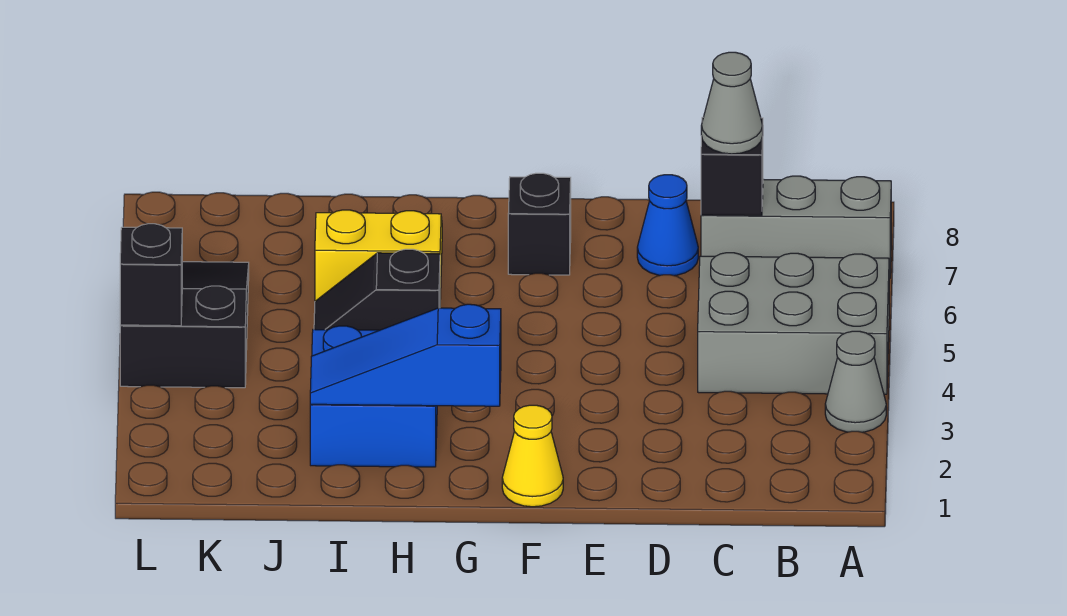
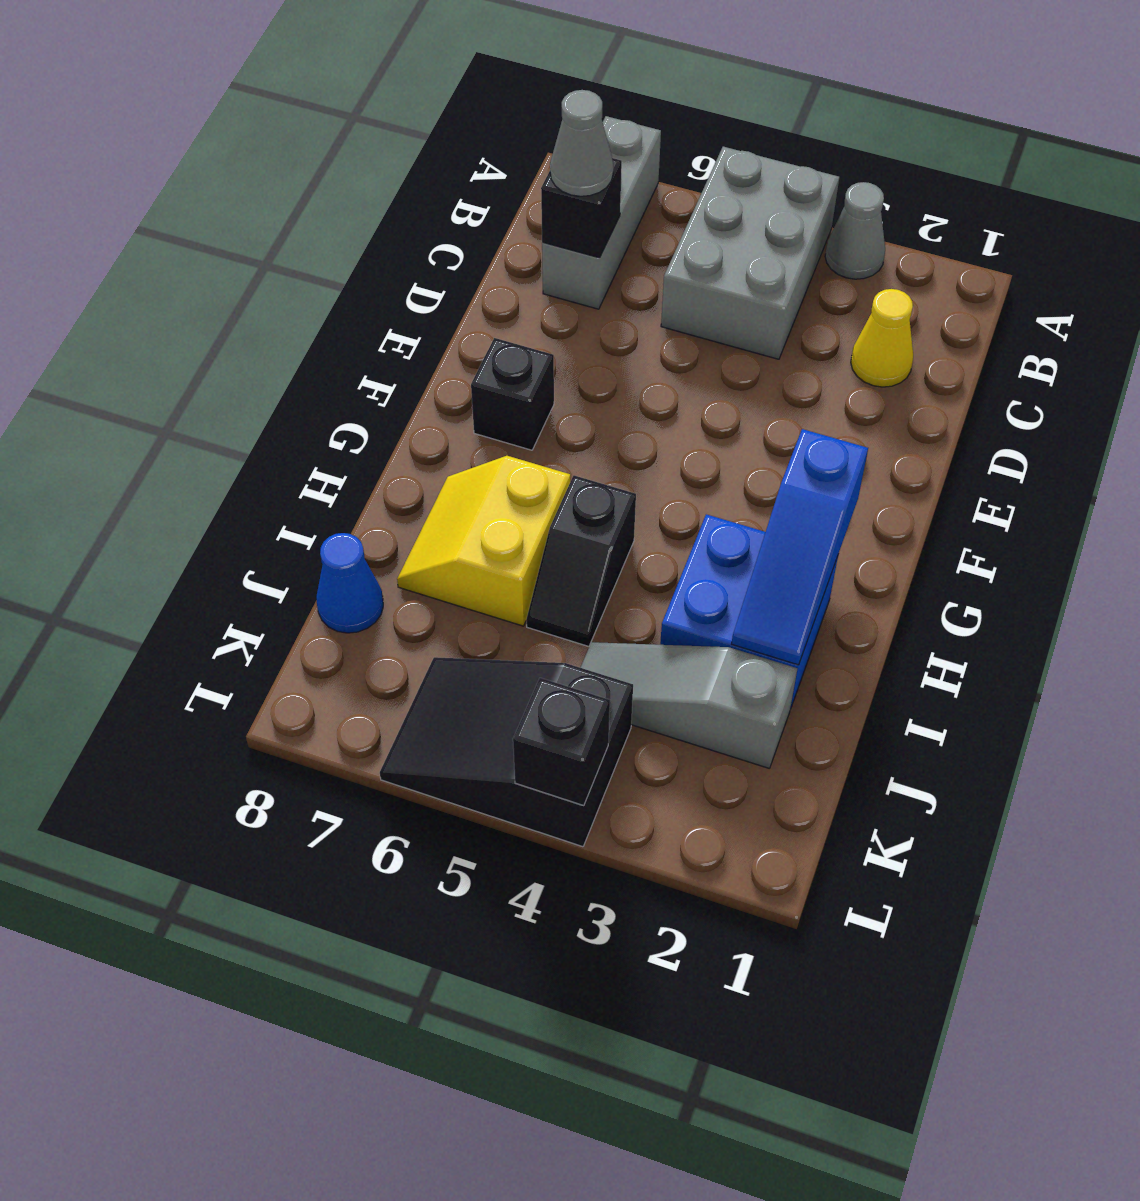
blue 1x1 cone [637,175,698,276] -> blue 1x1 cone moved to [316,533,383,633]
yellow 1x1 cone [502,405,563,507] -> yellow 1x1 cone moved to [851,289,913,387]
none -> grey 1x3 slope [581,642,797,768]

